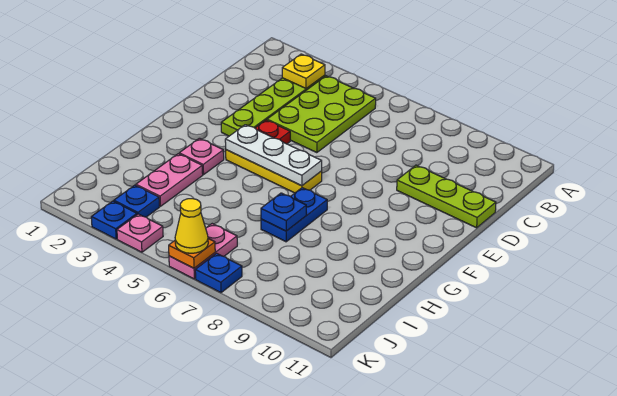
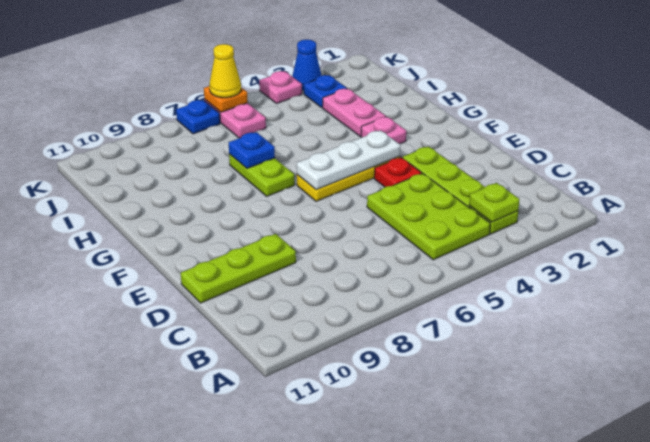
yellow 1x1 plate [282,54,325,89] -> lime 1x1 plate [469,183,519,222]
blue 1x2 plate [261,188,327,242] -> lime 1x2 plate [229,154,295,196]
blue 1x1 plate [91,201,137,239] -> blue 1x1 cone [292,40,322,91]

